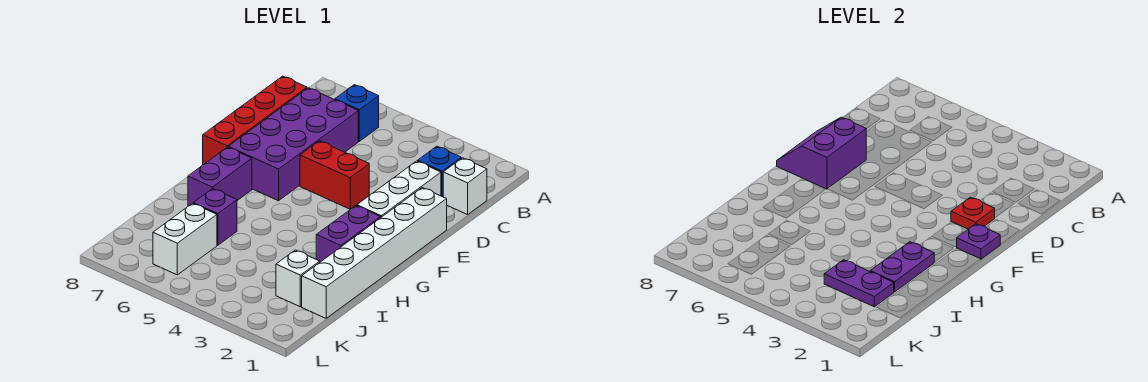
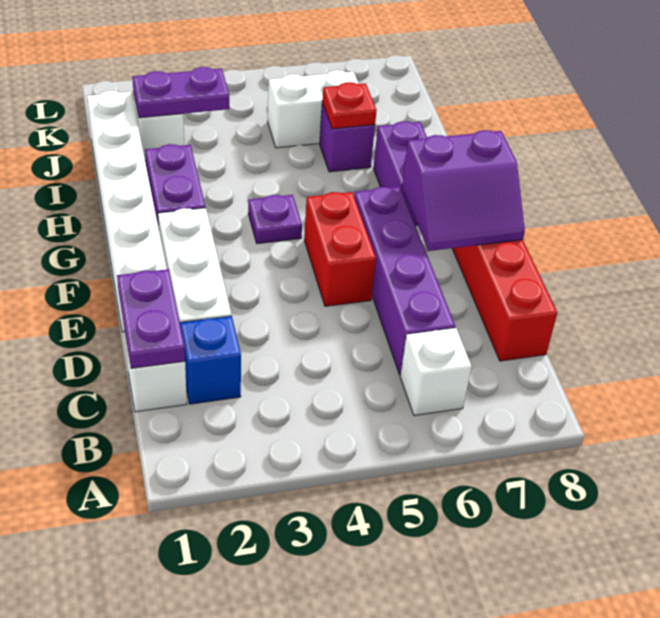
blue 1x1 brick [335,85,379,141] -> white 1x1 brick [400,328,472,415]
purple 2x4 brick [228,88,358,201] -> purple 1x4 brick [354,187,455,375]
red 1x1 plate [951,197,995,229] -> red 1x1 plate moved to [322,82,377,129]
red 1x2 brick [300,141,369,209] -> red 1x2 brick turned to [304,192,376,306]
purple 2x2 slope [777,117,866,189] -> purple 2x2 slope turned to [402,130,525,251]
purple 1x1 plate [957,224,1000,259] -> purple 1x1 plate moved to [248,195,302,244]
purple 1x2 plate [870,242,934,292] -> purple 1x2 plate moved to [117,269,185,368]
white 1x2 brick [153,203,217,275] -> white 1x2 brick turned to [268,70,359,148]

